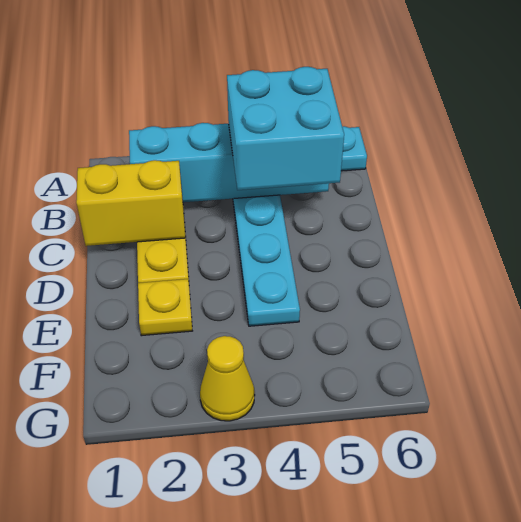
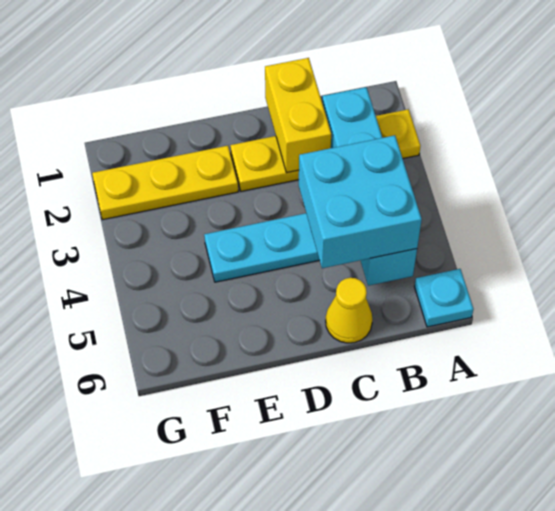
yellow 1x1 plate [138,279,192,336] -> yellow 1x3 plate [92,146,238,220]
yellow 1x1 cone [200,336,255,421] -> yellow 1x1 cone moved to [326,277,373,343]

